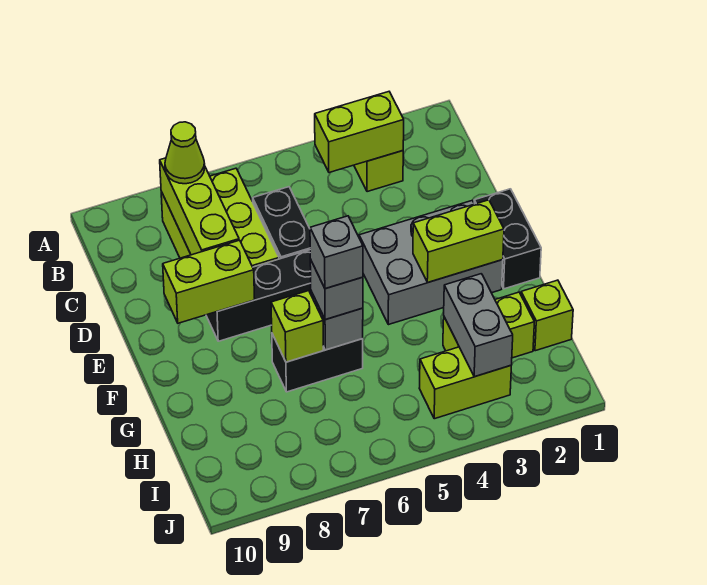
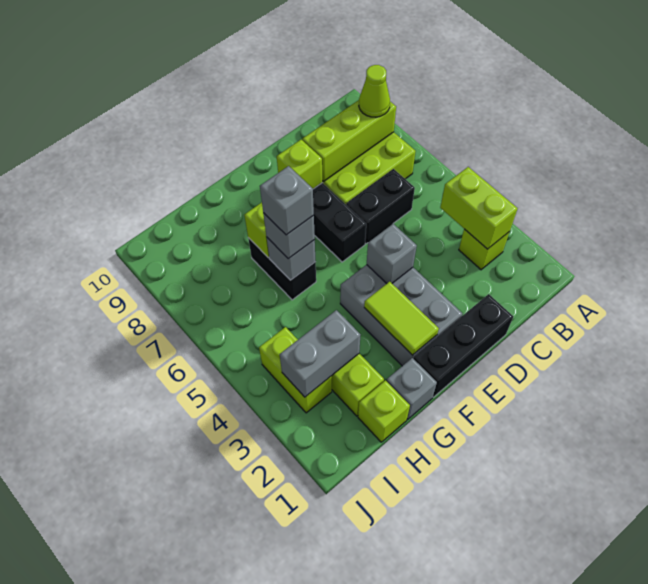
black 1x2 brick [474,189,541,289] -> black 1x3 brick [413,294,513,397]
none -> grey 1x1 brick [367,224,417,284]
lime 1x2 brick [163,240,255,323] -> lime 1x1 brick [277,140,323,189]
lime 1x2 brick [413,200,504,282] -> lime 1x2 tile [364,282,439,355]
none -> grey 1x1 brick [387,358,437,419]

